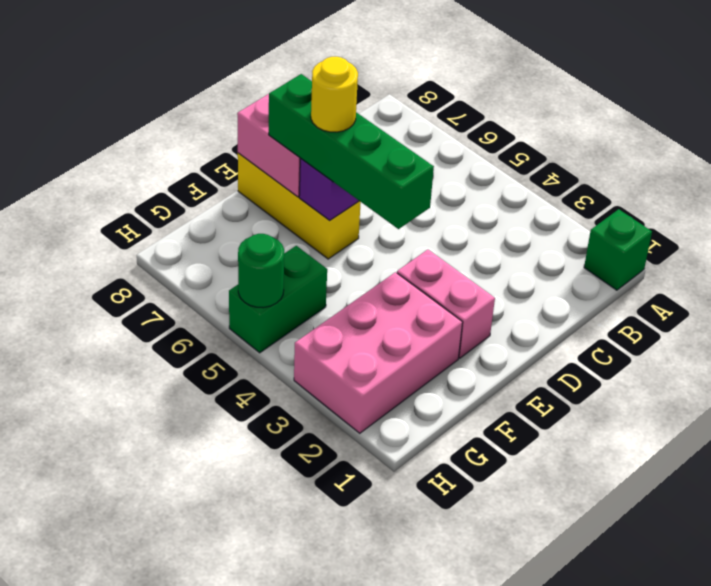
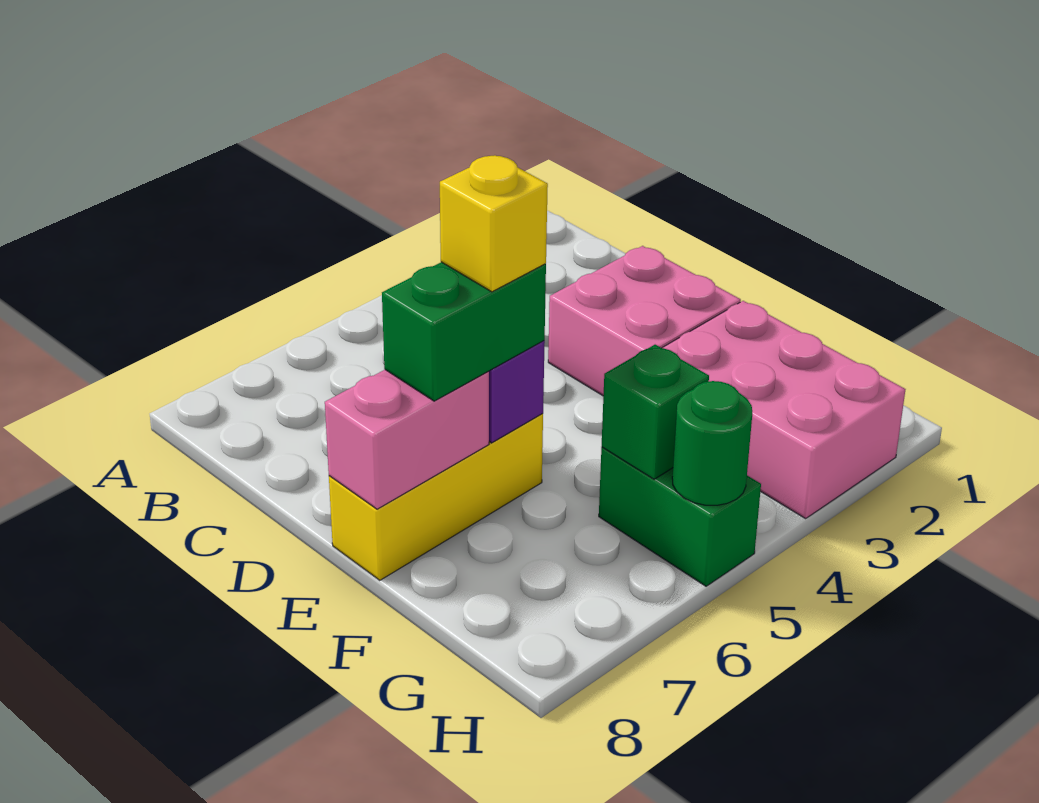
green 1x1 brick [584,209,652,290] -> green 1x1 brick moved to [602,345,709,479]
pink 1x2 brick [397,250,495,358] -> pink 2x2 brick [548,246,741,396]
green 1x4 brick [269,74,434,229] -> green 1x2 brick [382,262,546,401]
yellow 1x1 round brick [311,57,358,132] -> yellow 1x1 brick [440,156,548,292]

